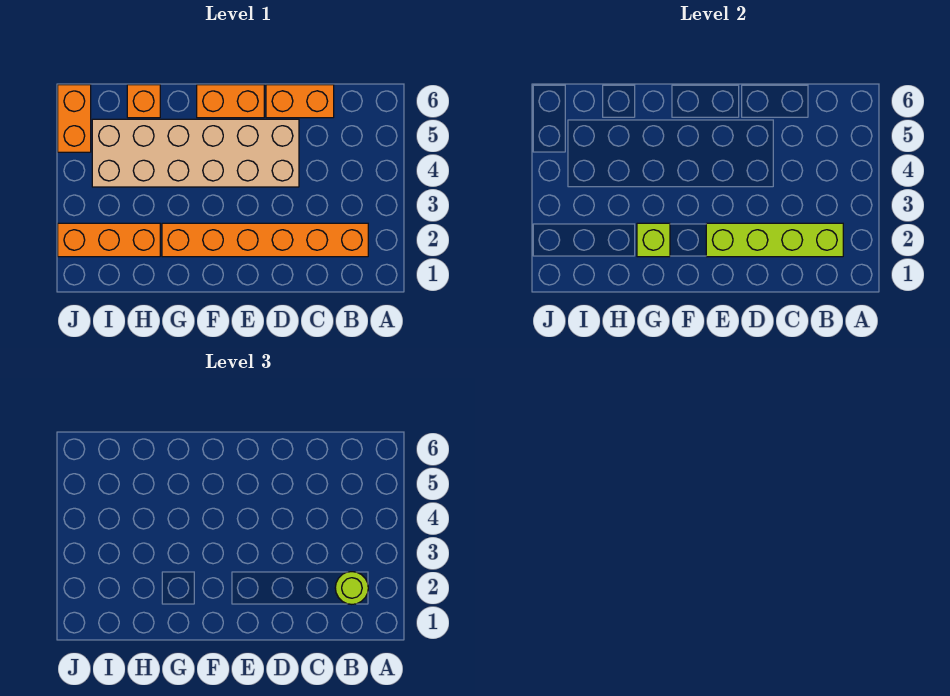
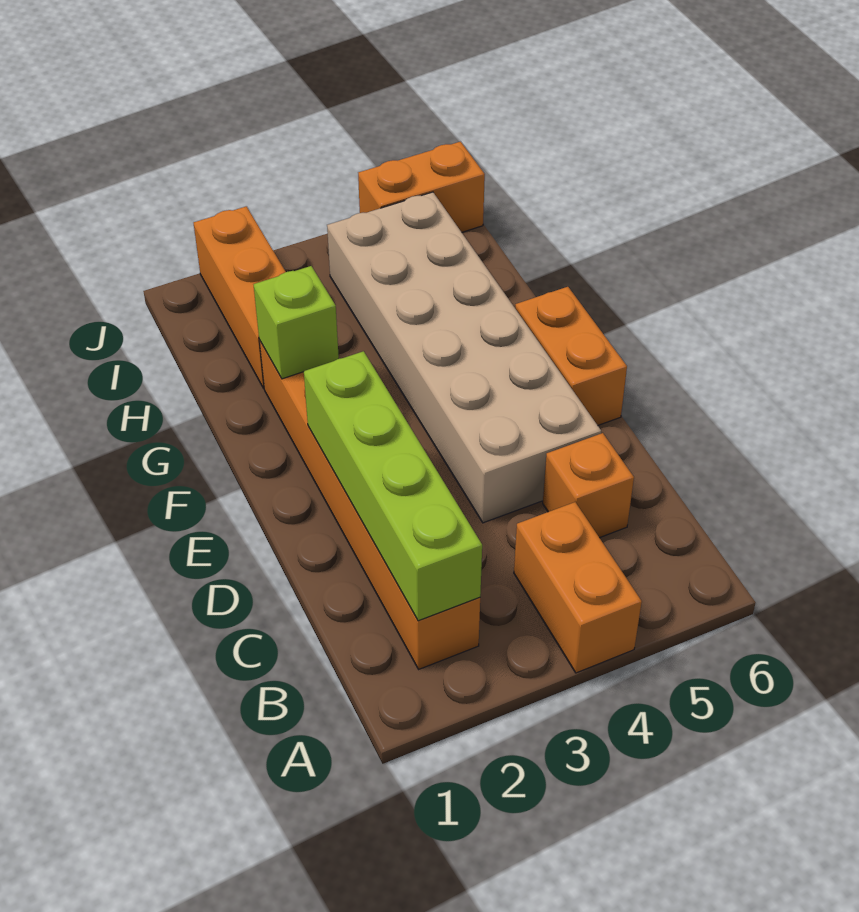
lime 1x1 round brick [335,572,368,604] -> none
orange 1x2 brick [266,85,334,118] -> orange 1x2 brick moved to [514,502,642,673]
orange 1x1 brick [127,85,160,118] -> orange 1x1 brick moved to [543,433,634,538]

